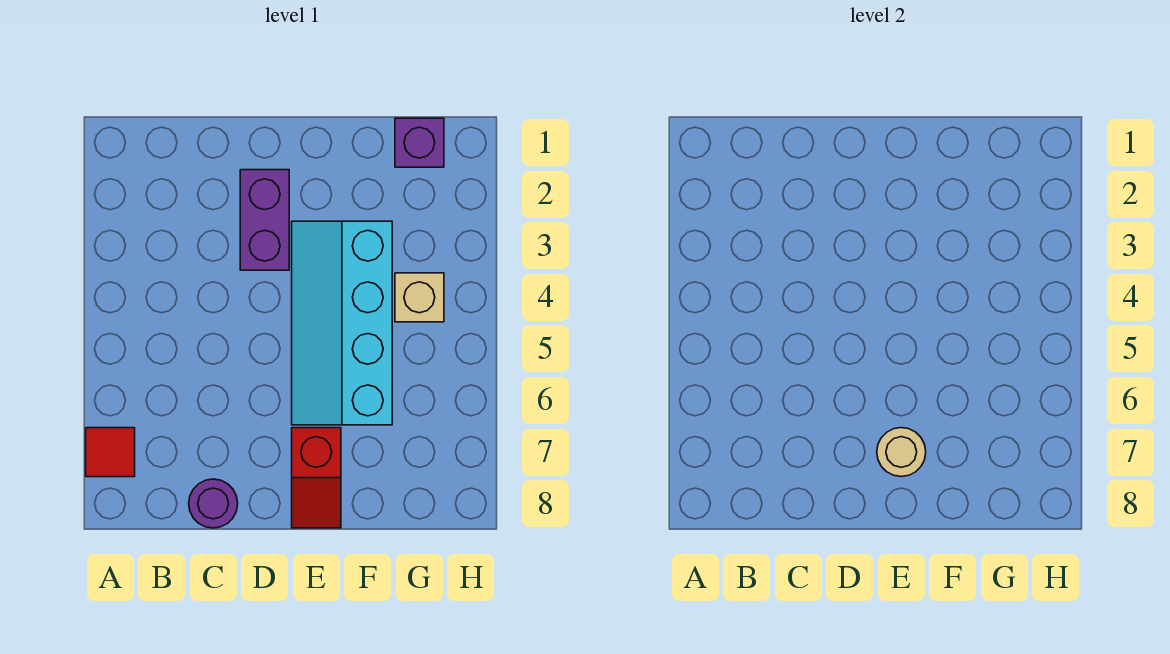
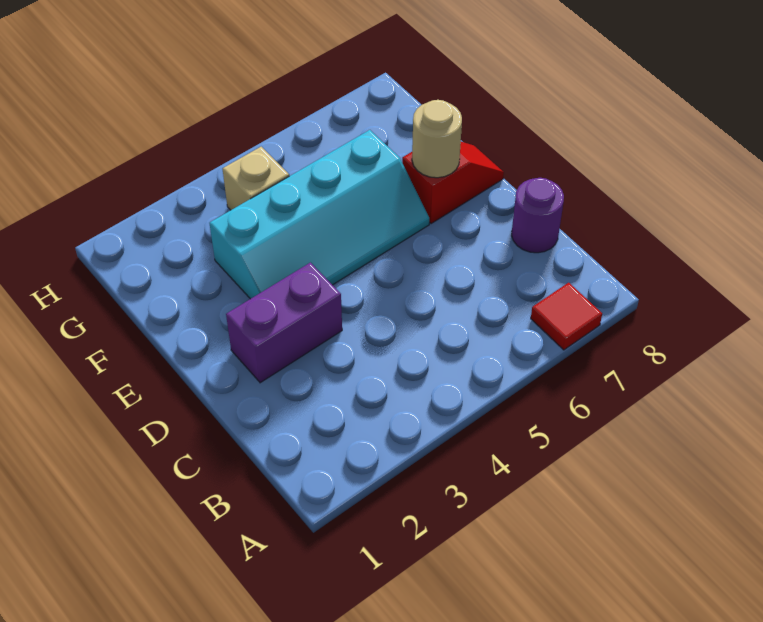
purple 1x1 brick [395,118,444,167] -> none

